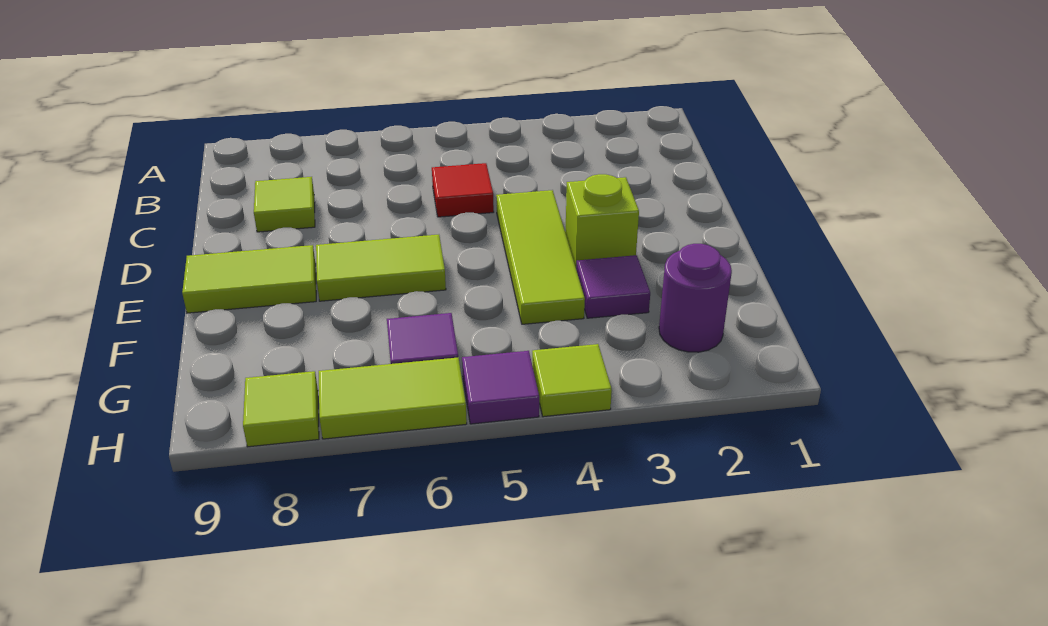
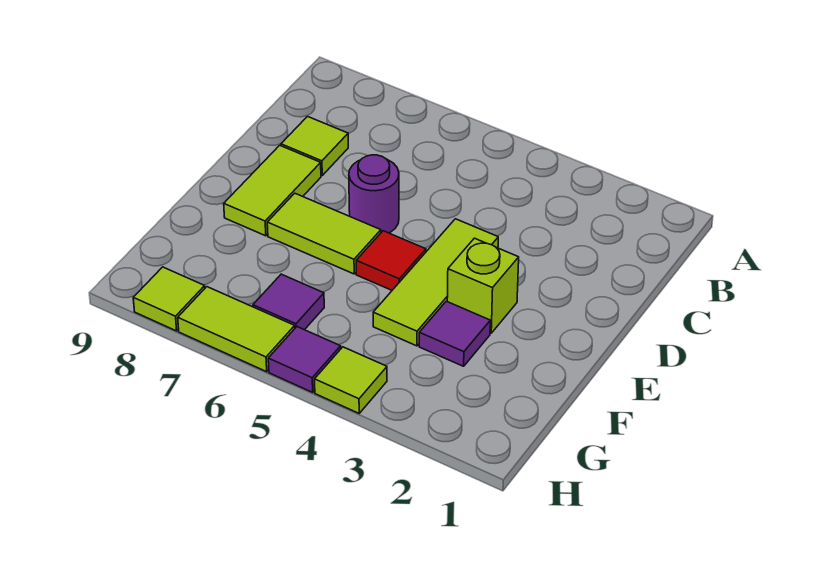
red 1x1 tile [432,163,494,217] -> red 1x1 tile moved to [356,231,426,290]
lime 1x2 tile [182,245,316,313] -> lime 1x2 tile turned to [224,145,321,236]
purple 1x1 round brick [659,244,732,352] -> purple 1x1 round brick moved to [349,155,399,233]

